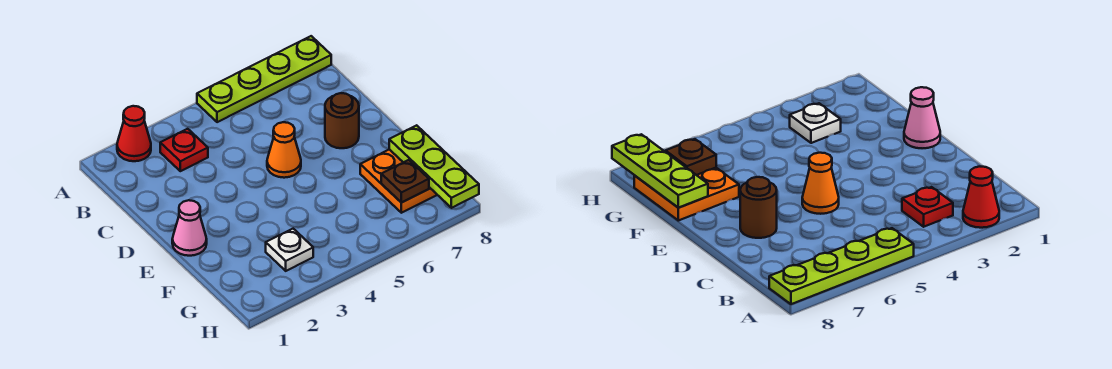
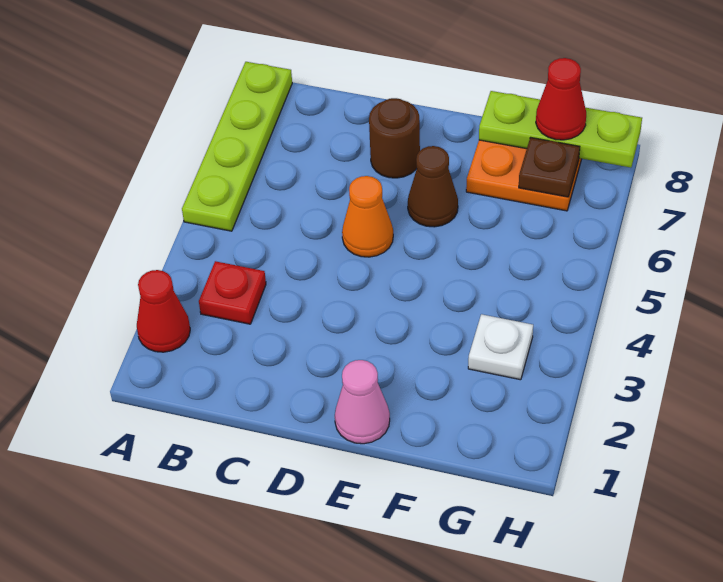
none -> brown 1x1 cone [408,146,458,227]
none -> red 1x1 cone [536,58,586,140]

